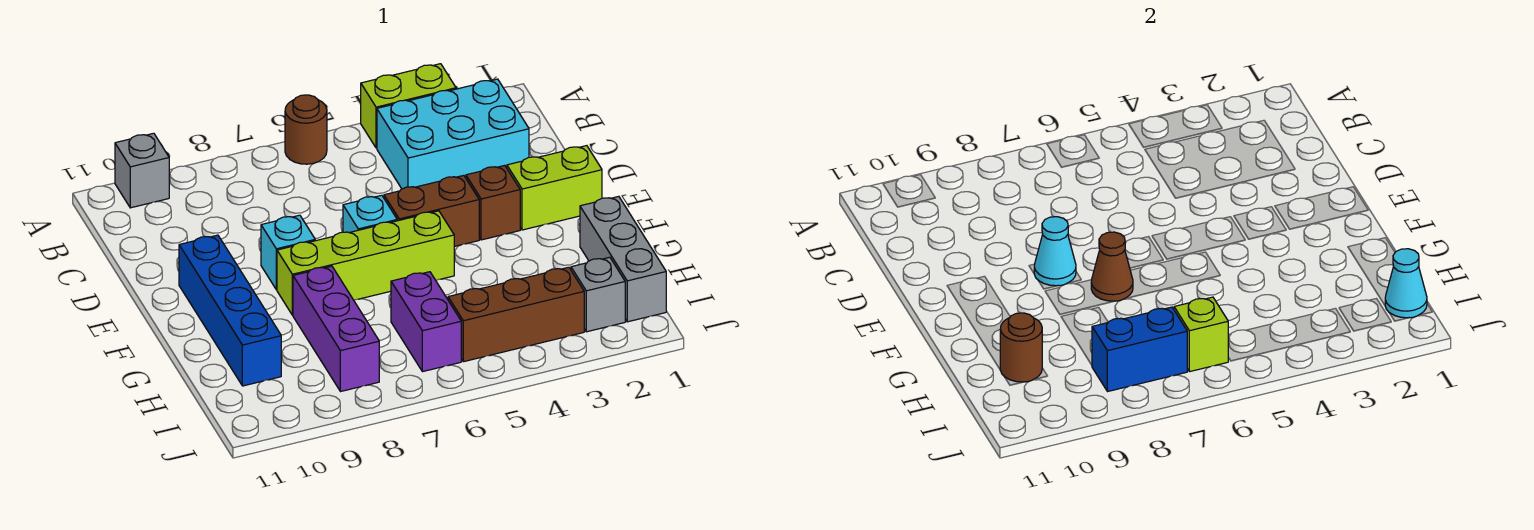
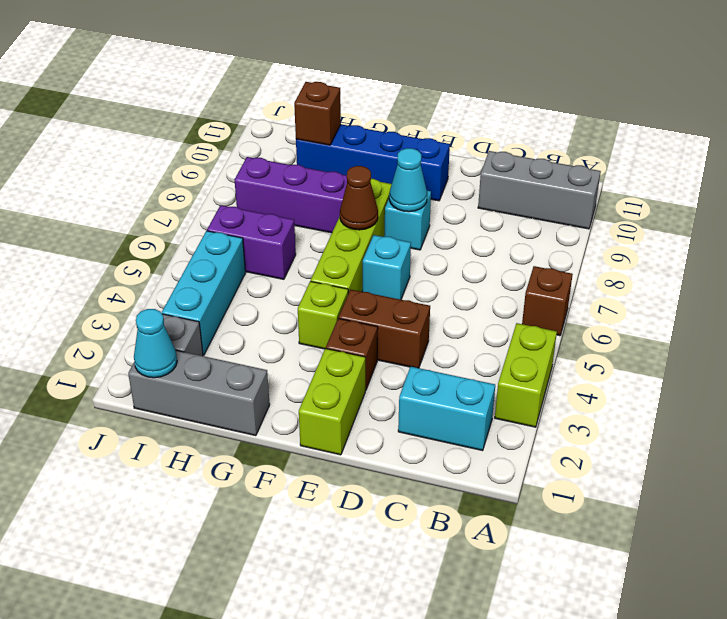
brown 1x1 round brick [285,95,327,164] -> brown 1x1 brick [522,266,573,336]
grey 1x1 brick [115,133,169,208] -> grey 1x3 brick [478,151,601,229]
cyan 2x3 brick [377,79,529,189] -> cyan 1x2 brick [398,367,495,451]
brown 1x2 brick [384,175,479,247] -> brown 1x2 brick turned to [339,290,430,368]
brown 1x1 round brick [1000,313,1042,382] -> brown 1x1 brick [294,82,341,145]
brown 1x3 brick [448,267,584,362] -> cyan 1x3 brick [162,231,245,355]
lime 1x1 brick [1174,297,1228,372] -> lime 1x1 brick moved to [298,281,348,349]
blue 1x2 brick [1092,307,1187,392] -> none

